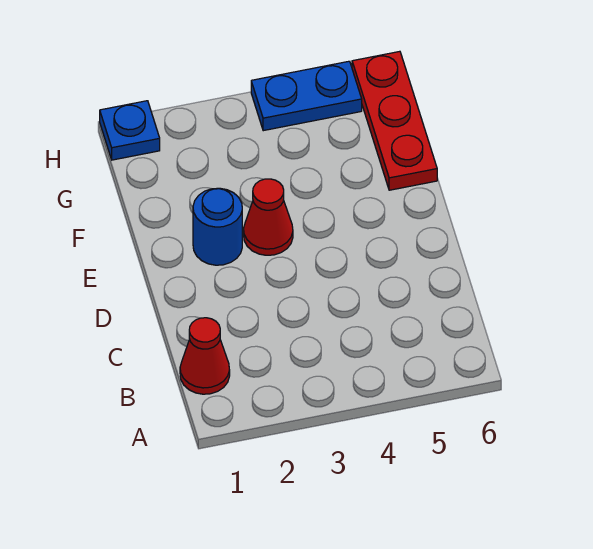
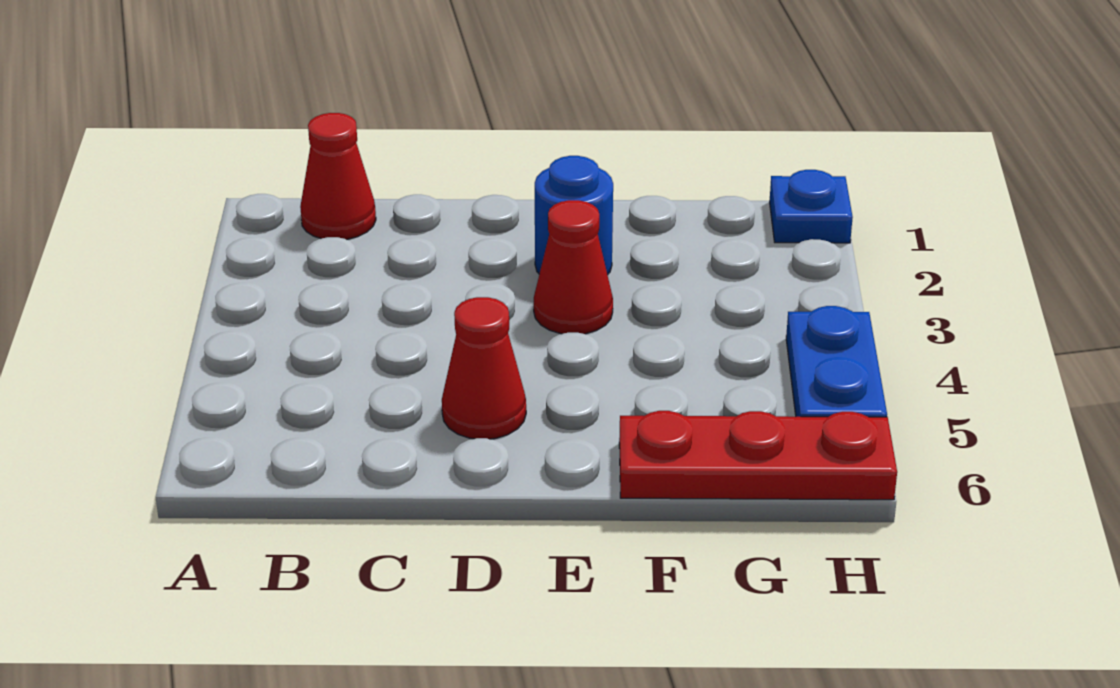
none -> red 1x1 cone [442,297,526,439]

